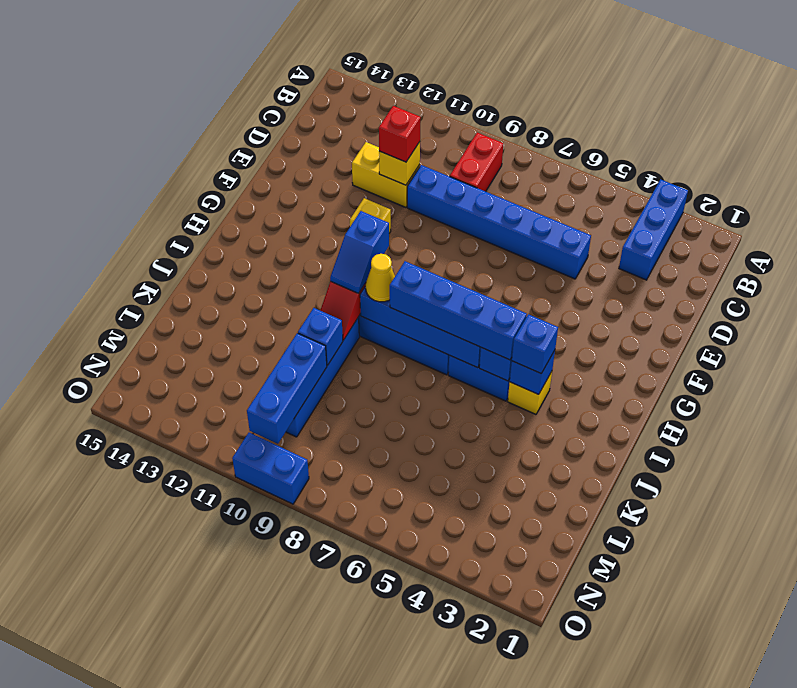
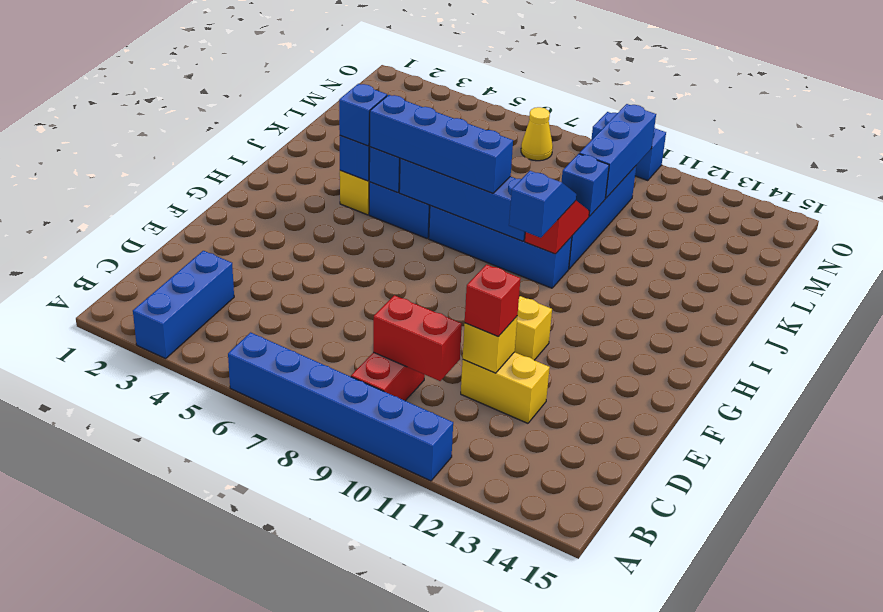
none -> red 1x2 brick [373,295,462,381]
blue 1x6 brick [407,165,591,279] -> blue 1x6 brick moved to [228,332,453,481]
yellow 1x1 cone [366,254,395,302] -> yellow 1x1 cone moved to [521,107,553,161]

